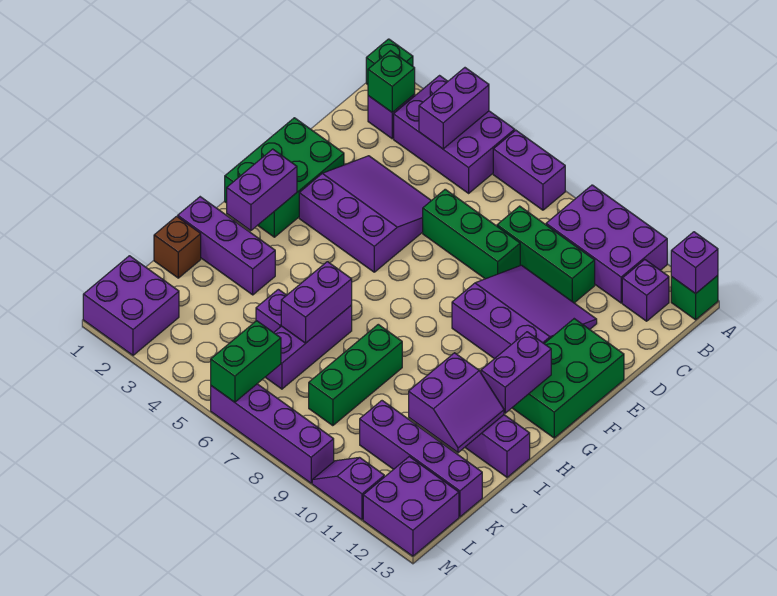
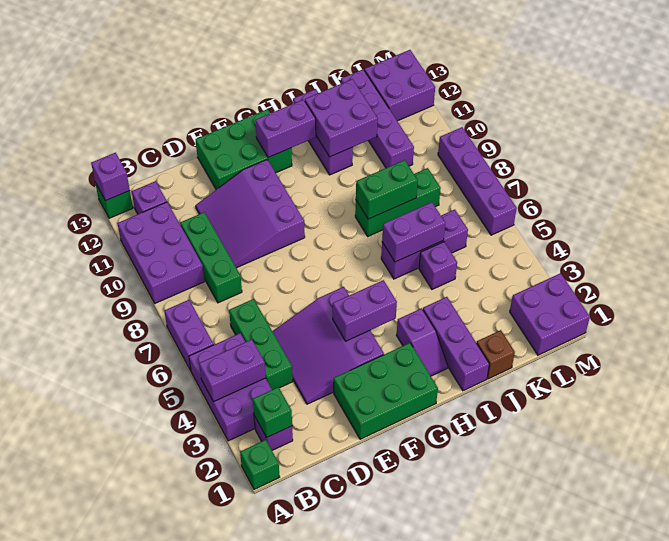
green 1x3 brick [423,189,520,279] -> green 1x3 brick moved to [229,299,293,390]
purple 1x2 brick [227,149,297,231] -> purple 1x2 brick moved to [333,280,397,341]
purple 2x2 slope [409,353,504,453] -> purple 2x2 brick [305,79,378,157]
green 1x2 brick [211,321,281,402] -> green 1x2 brick moved to [356,160,418,219]
purple 1x2 slope [312,458,384,520] -> purple 1x2 slope moved to [397,308,448,376]

